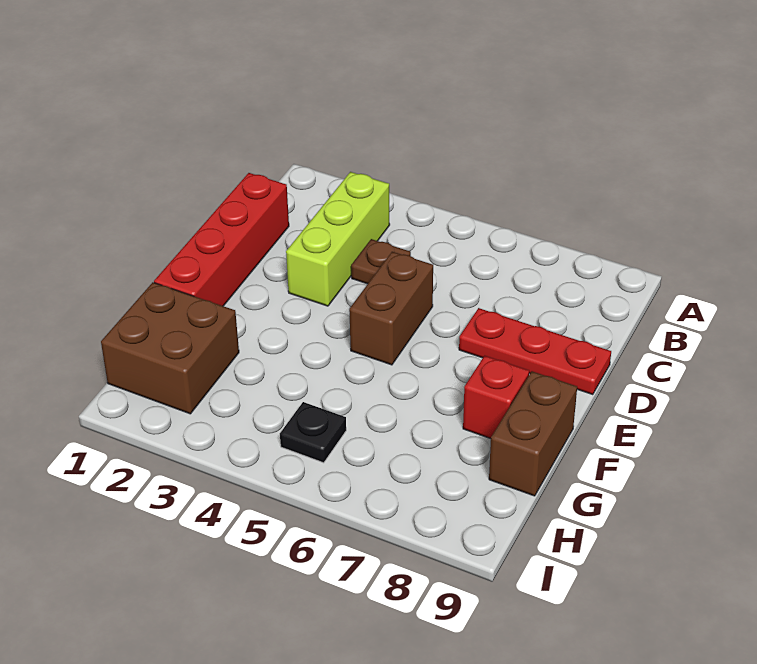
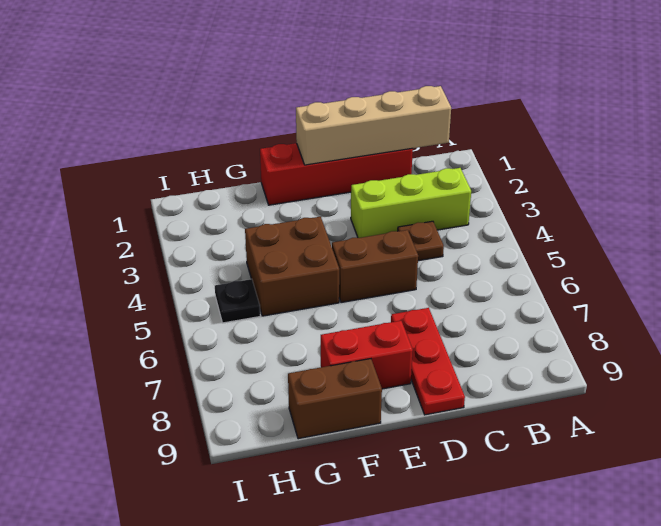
none -> tan 1x4 brick [296,86,451,165]
red 1x1 brick [463,356,529,439] -> red 1x2 brick [321,321,413,389]
brown 2x2 brick [101,282,239,414] -> brown 2x2 brick moved to [245,217,339,316]

